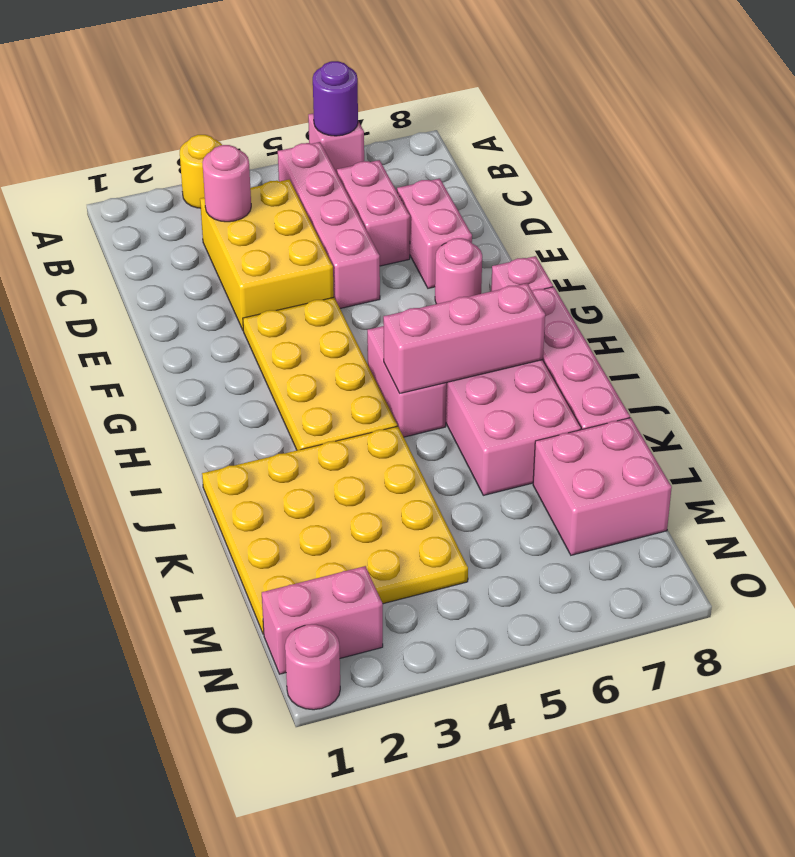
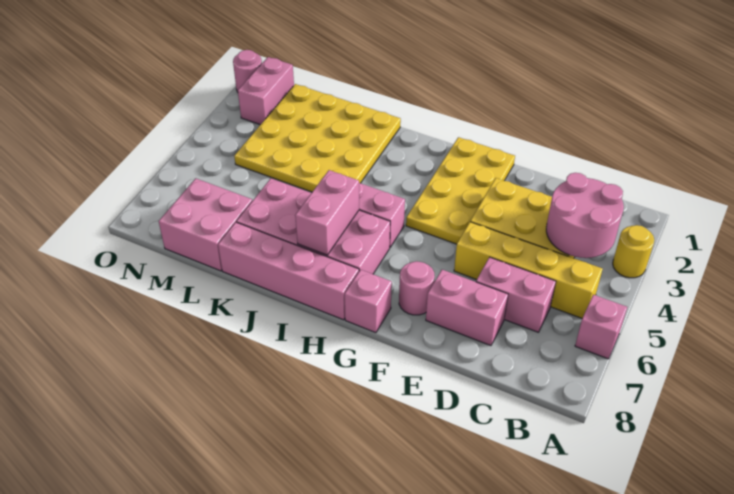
purple 1x1 round brick [313,61,358,136] -> none
pink 1x4 brick [278,142,380,308] -> yellow 1x4 brick [454,222,602,318]
pink 1x1 round brick [202,145,251,222] -> pink 2x2 round brick [546,173,624,258]
yellow 2x4 plate [243,297,397,450] -> yellow 2x4 plate turned to [406,137,515,244]
pink 1x3 brick [383,283,545,393] -> pink 1x2 brick [295,170,359,255]

